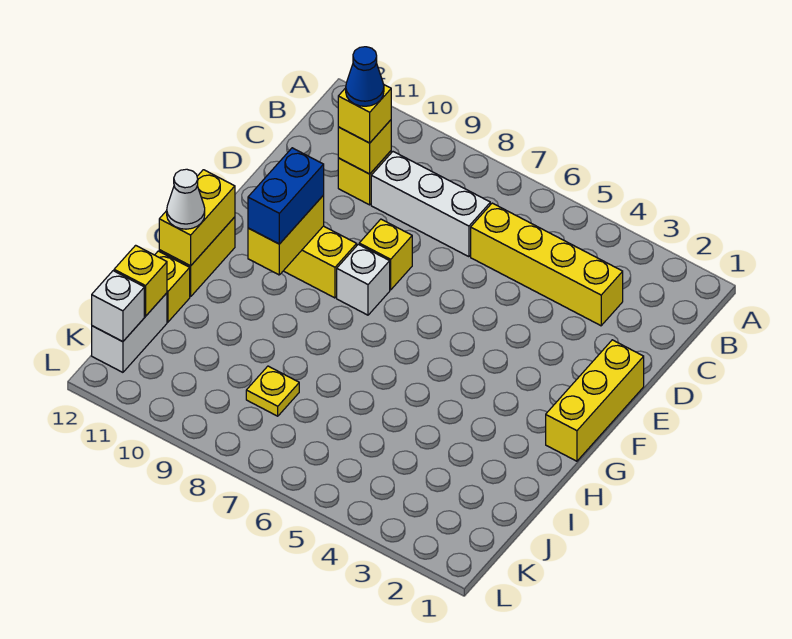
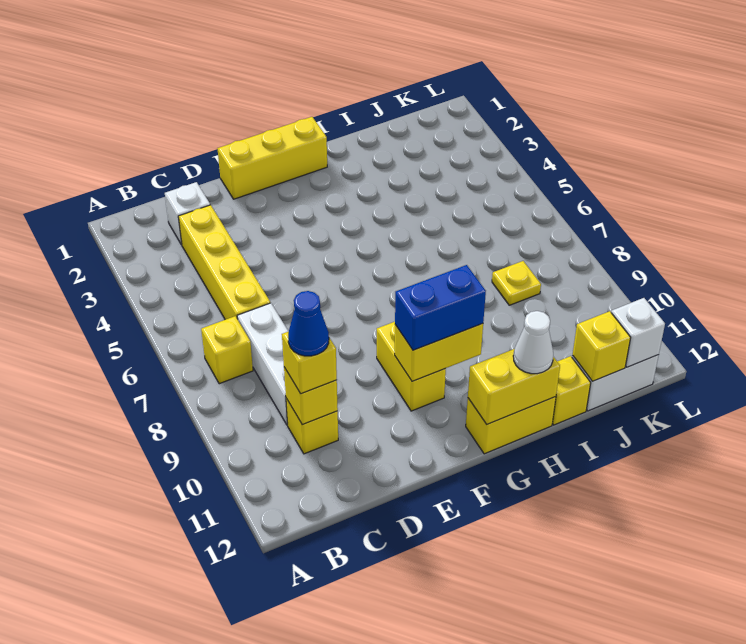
yellow 1x1 brick [359,219,412,290] -> yellow 1x1 brick moved to [201,316,253,384]
white 1x1 brick [337,244,390,315] -> white 1x1 brick moved to [165,182,210,245]

